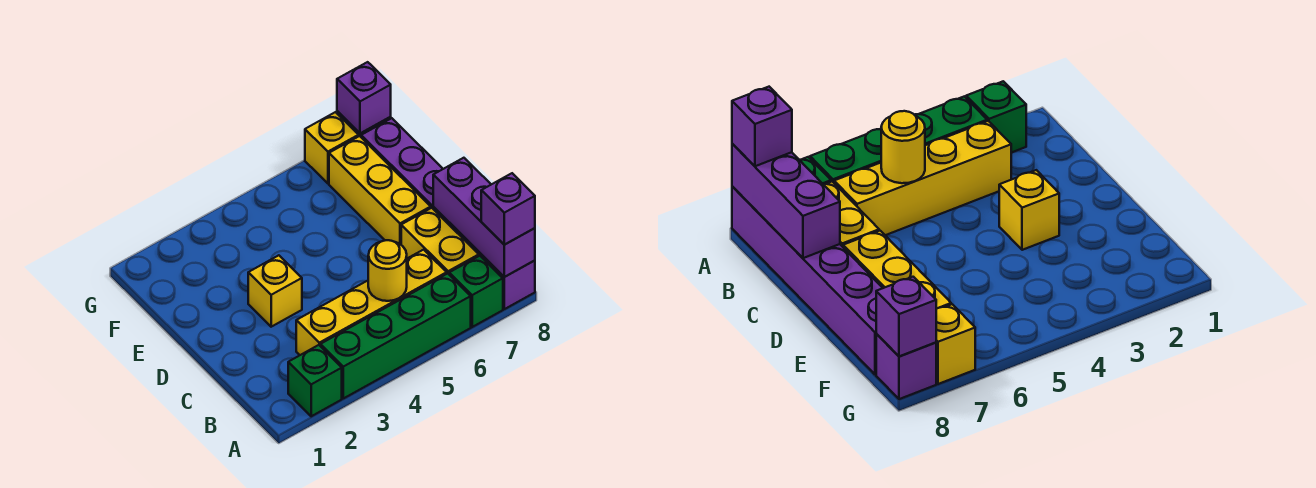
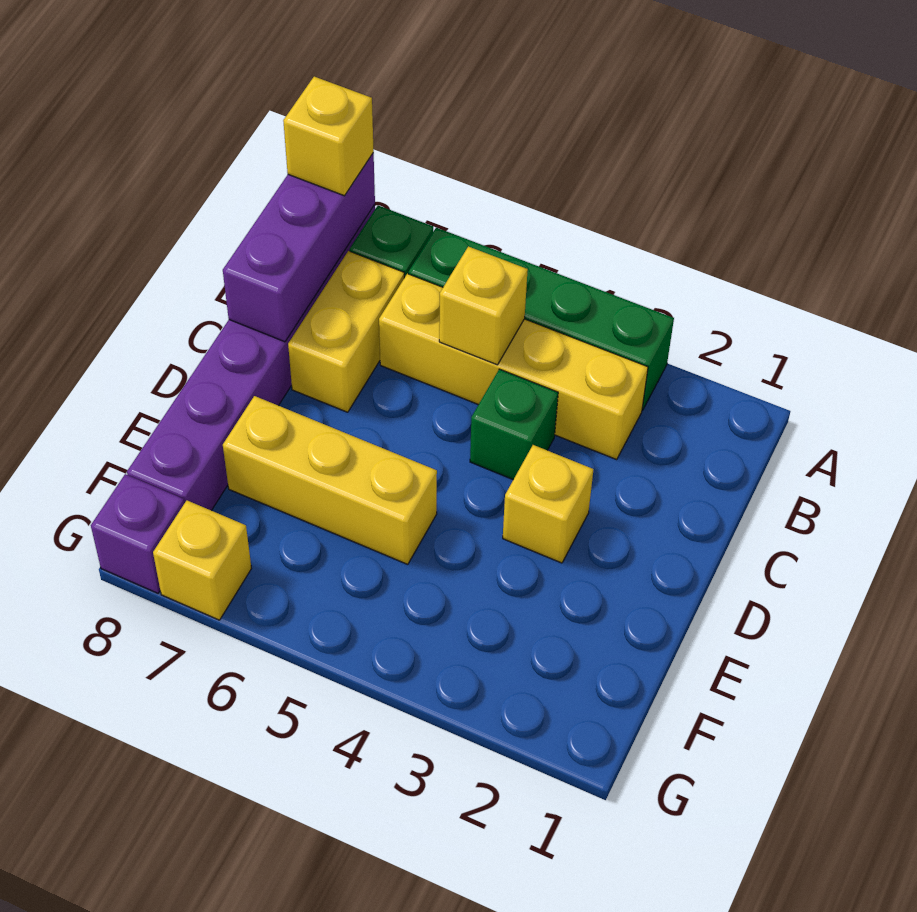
green 1x1 brick [288,345,342,416] -> green 1x1 brick moved to [470,369,558,480]
purple 1x1 brick [481,173,535,245] -> yellow 1x1 brick [283,77,374,196]
yellow 1x1 round brick [368,240,407,301] -> yellow 1x1 brick [439,246,528,365]
yellow 1x3 brick [329,136,431,245] -> yellow 1x3 brick turned to [223,396,437,564]
purple 1x1 brick [337,62,391,133] -> none

